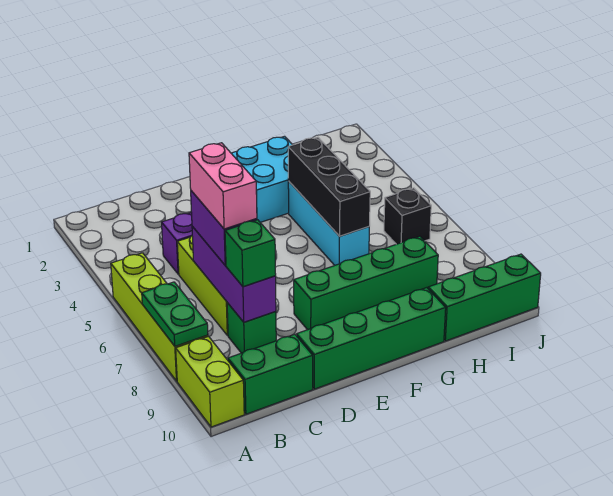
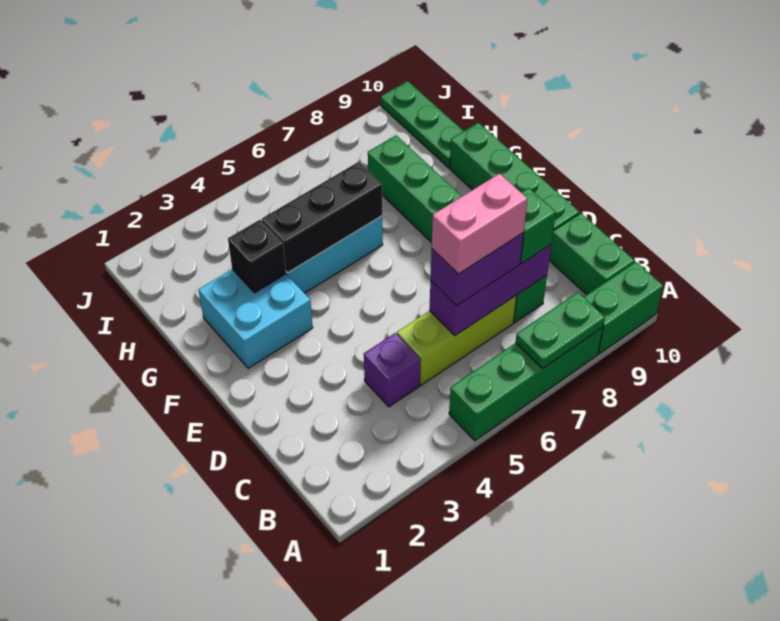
lime 1x4 brick [111,253,208,381] -> green 1x4 brick [449,327,603,441]
lime 1x2 brick [176,337,244,427] -> green 1x2 brick [584,262,663,354]
green 1x3 brick [428,254,541,341] -> green 1x3 plate [381,81,463,168]
black 1x1 brick [384,188,431,244] -> black 1x1 brick moved to [228,220,286,293]

